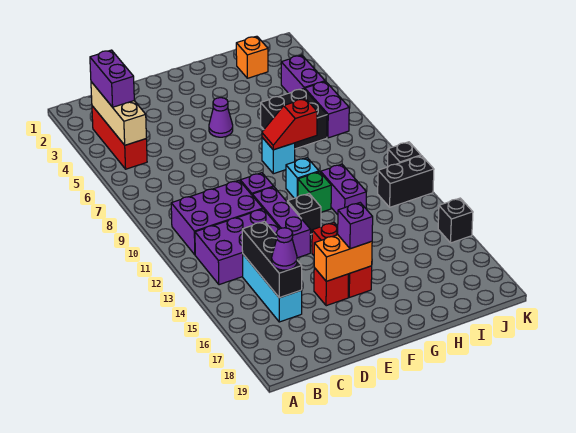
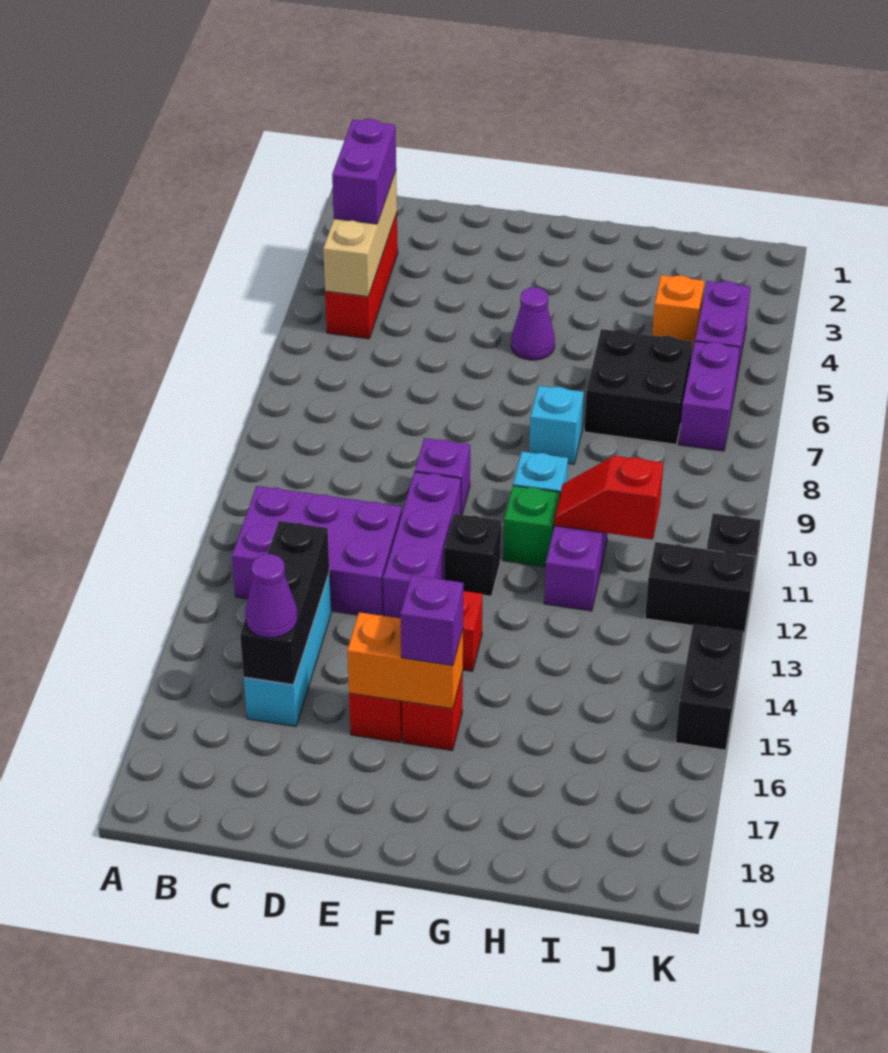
purple 2x3 brick [171,180,263,255] -> none
red 1x2 slope [262,99,317,150] -> red 1x2 slope moved to [554,456,664,539]
orange 1x1 brick [236,36,268,78] -> orange 1x1 brick moved to [652,275,704,350]
black 1x1 brick [438,198,473,243] -> black 1x2 brick [675,624,743,750]

